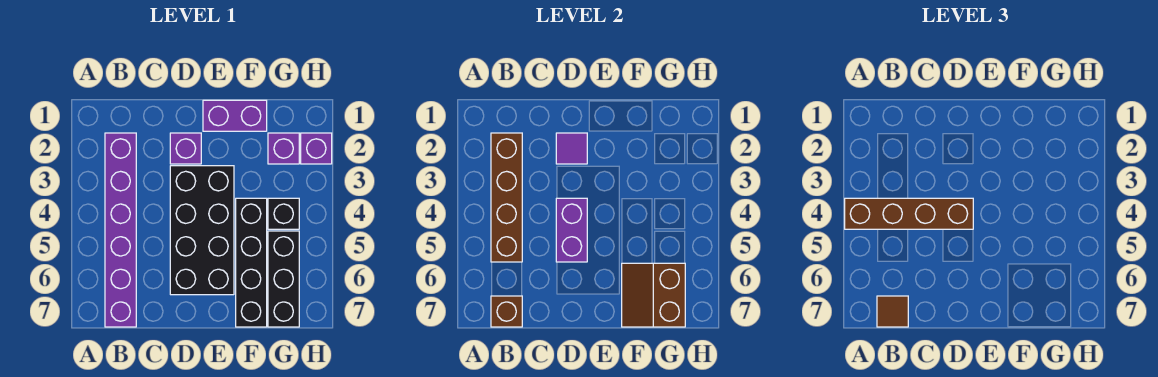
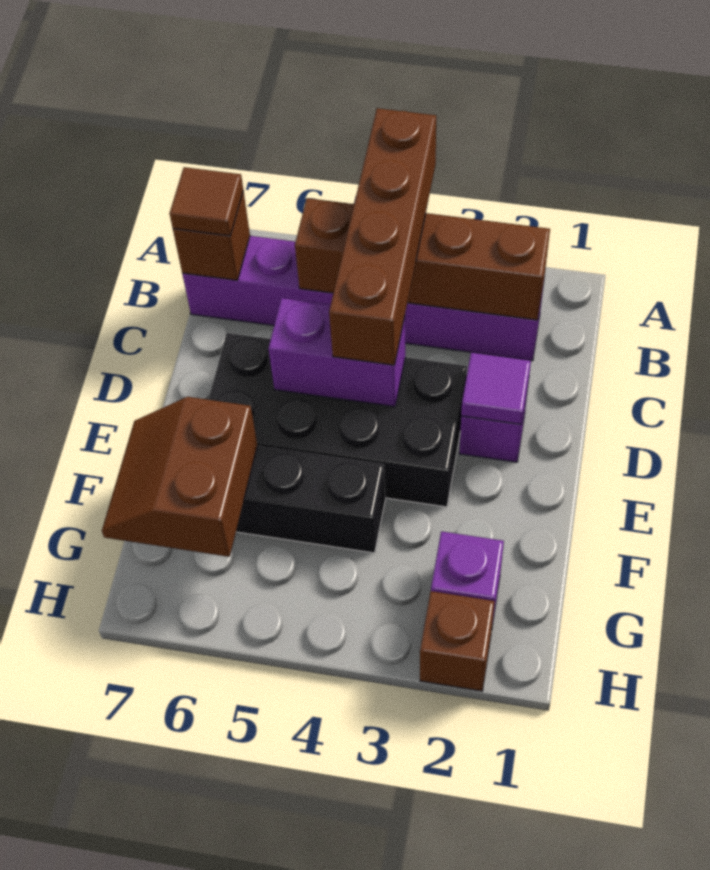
purple 1x2 brick [203,100,267,131] -> none
brown 2x2 slope [622,263,685,327] -> brown 2x2 slope turned to [102,397,257,557]
black 1x1 brick [268,198,299,229] -> none
black 1x3 brick [268,231,299,327] -> none
purple 1x1 brick [301,133,332,164] -> brown 1x1 brick [420,591,495,691]

